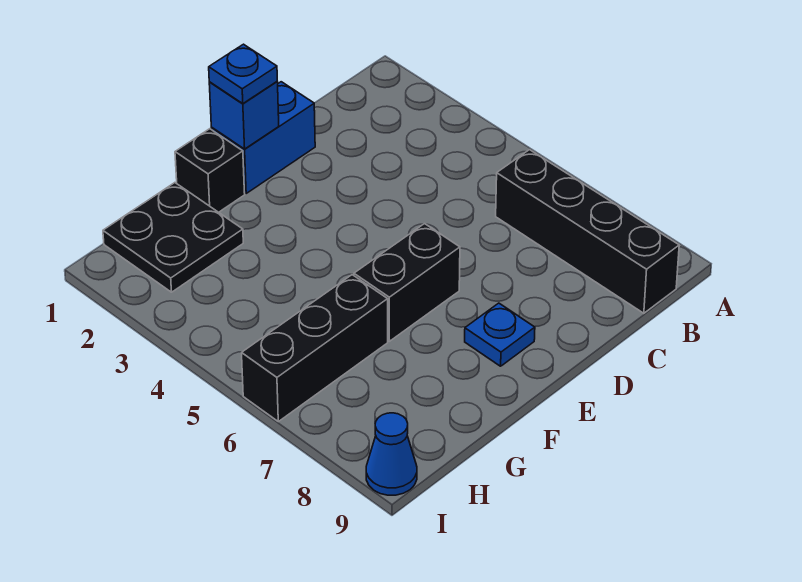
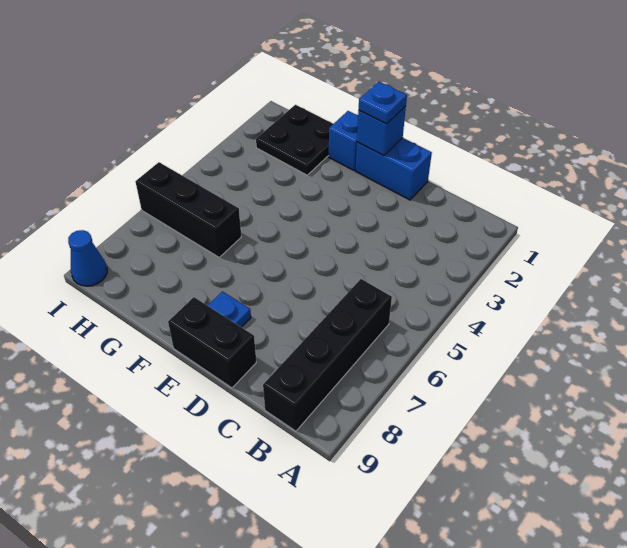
black 1x2 brick [354,224,460,341] -> black 1x2 brick moved to [168,297,256,388]
black 1x1 brick [175,129,245,212] -> blue 1x1 brick [329,111,358,170]

